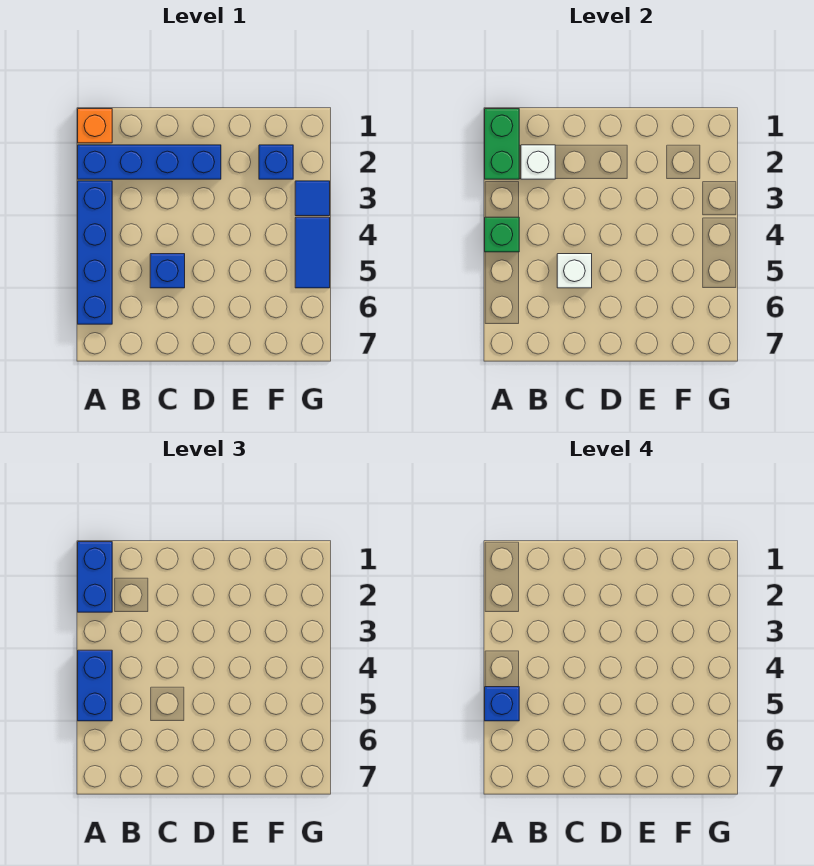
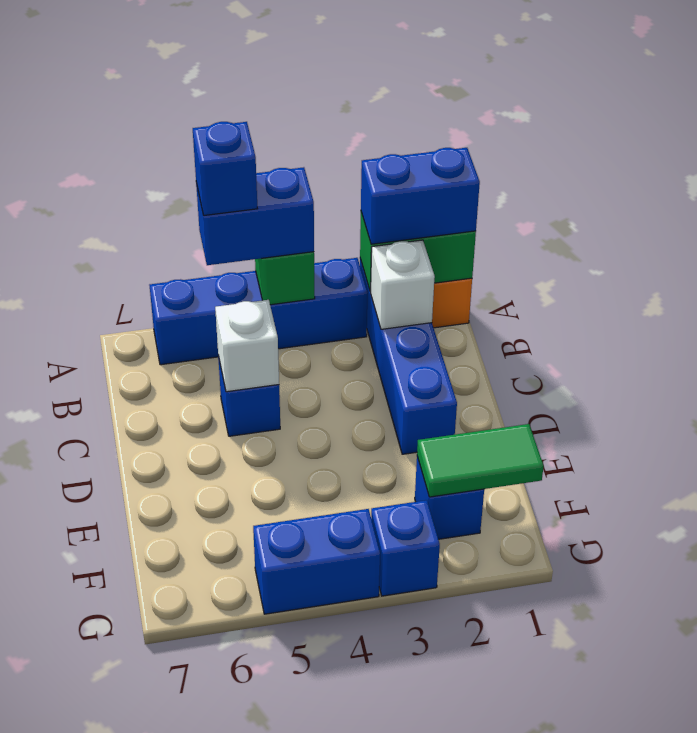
none -> green 1x2 tile [417,424,544,497]
blue 1x1 tile [295,181,330,216] -> blue 1x1 brick [371,500,440,596]
blue 1x2 tile [295,217,330,288] -> blue 1x2 brick [253,509,380,614]

